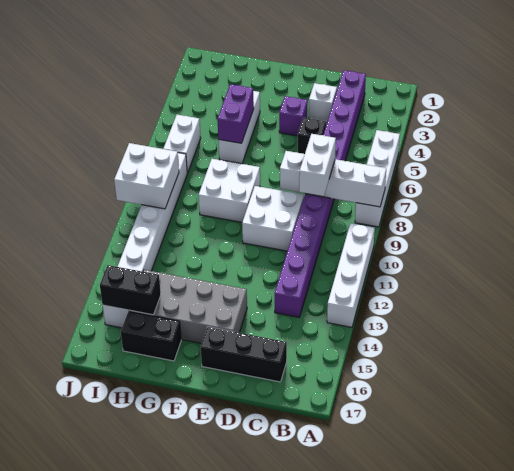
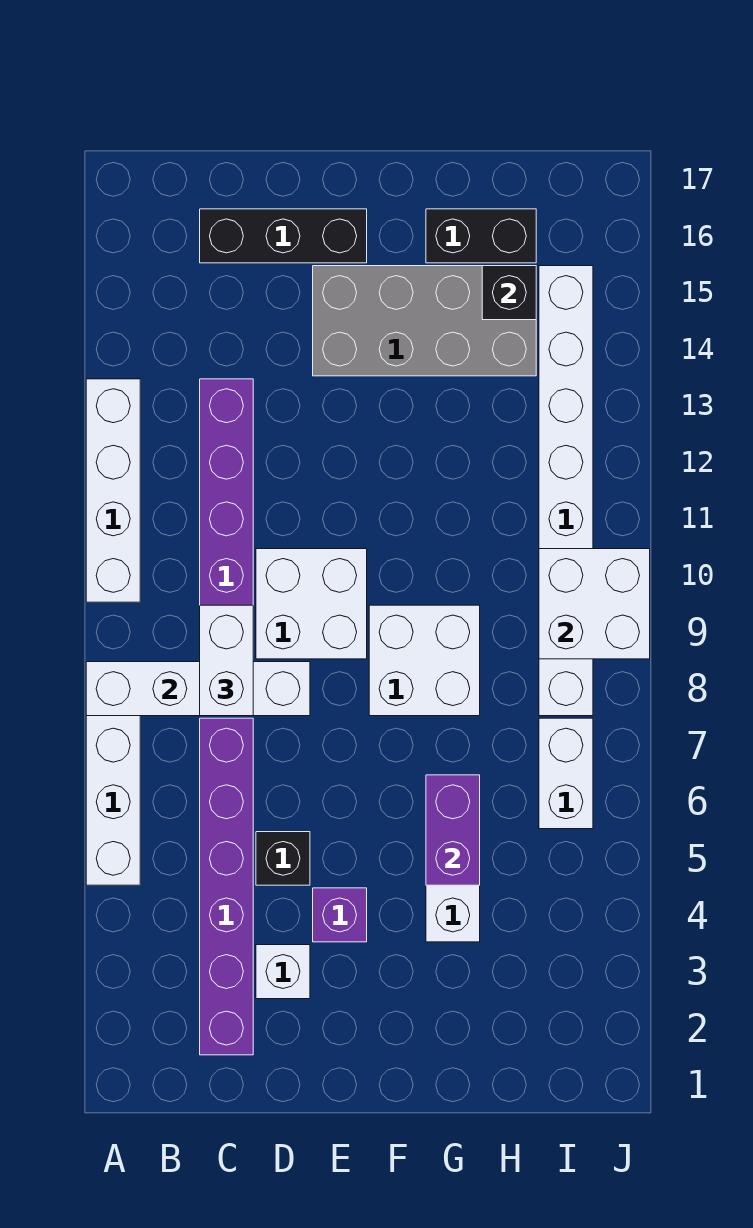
black 1x2 brick [100,265,161,315] -> black 1x1 brick [482,266,536,320]

